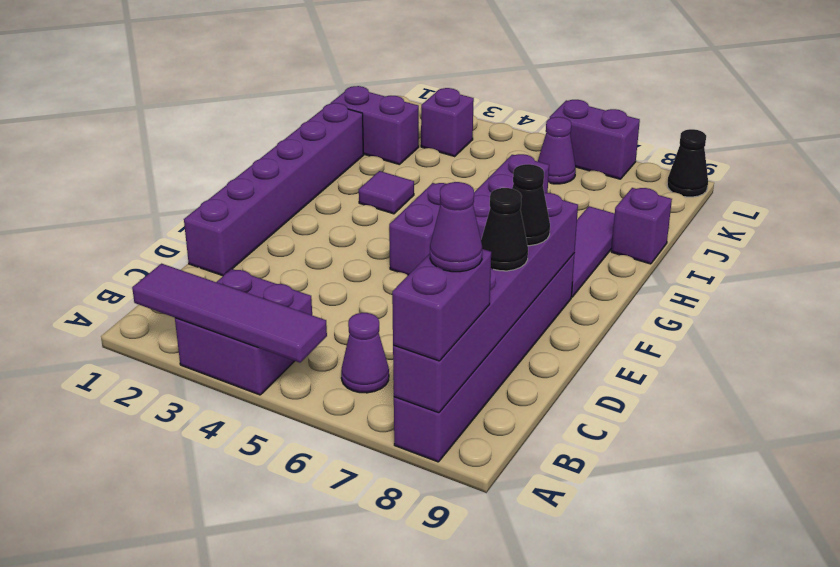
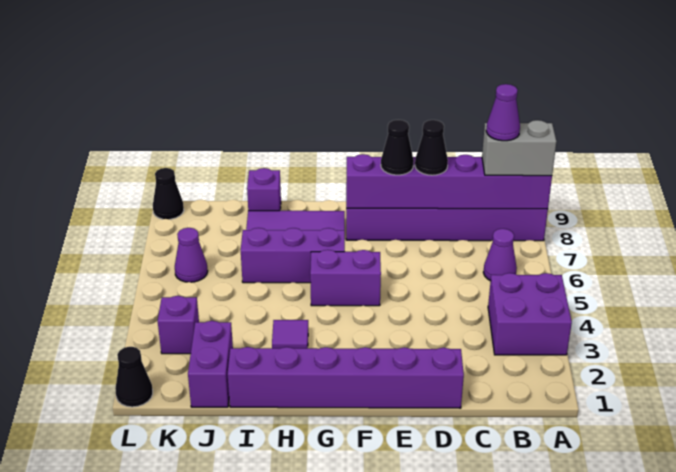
purple 1x4 tile [132,264,327,363] -> none
purple 1x2 brick [392,249,491,361] -> grey 1x2 brick [482,120,556,176]
none -> black 1x1 cone [115,347,153,407]
purple 1x2 brick [550,100,640,179] -> none

